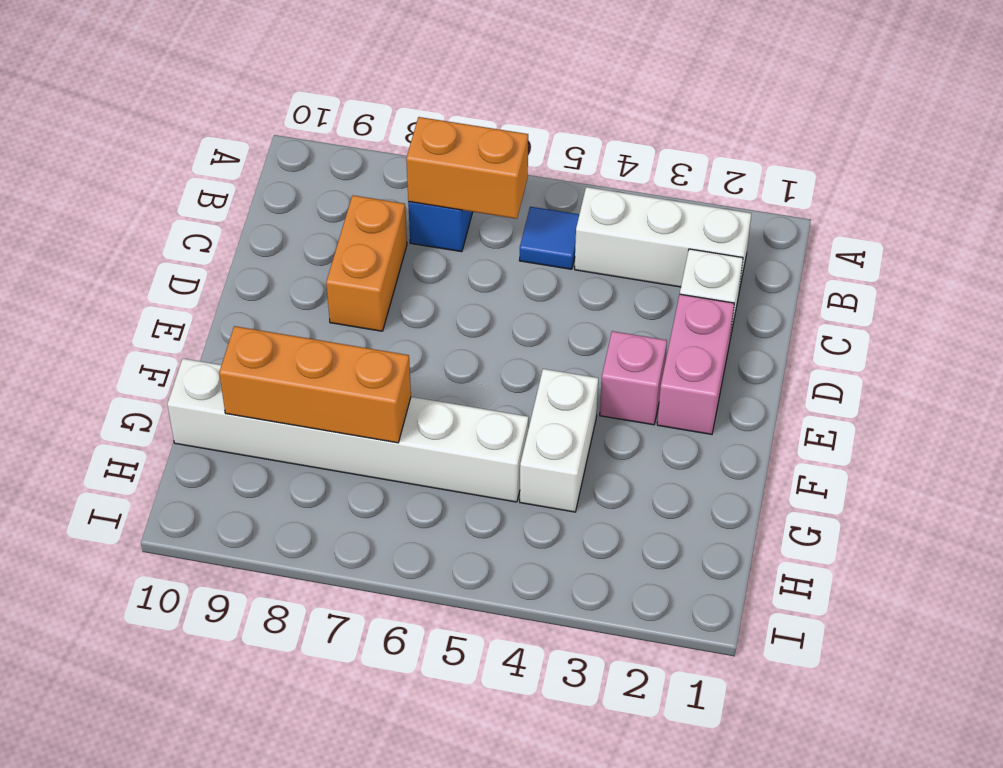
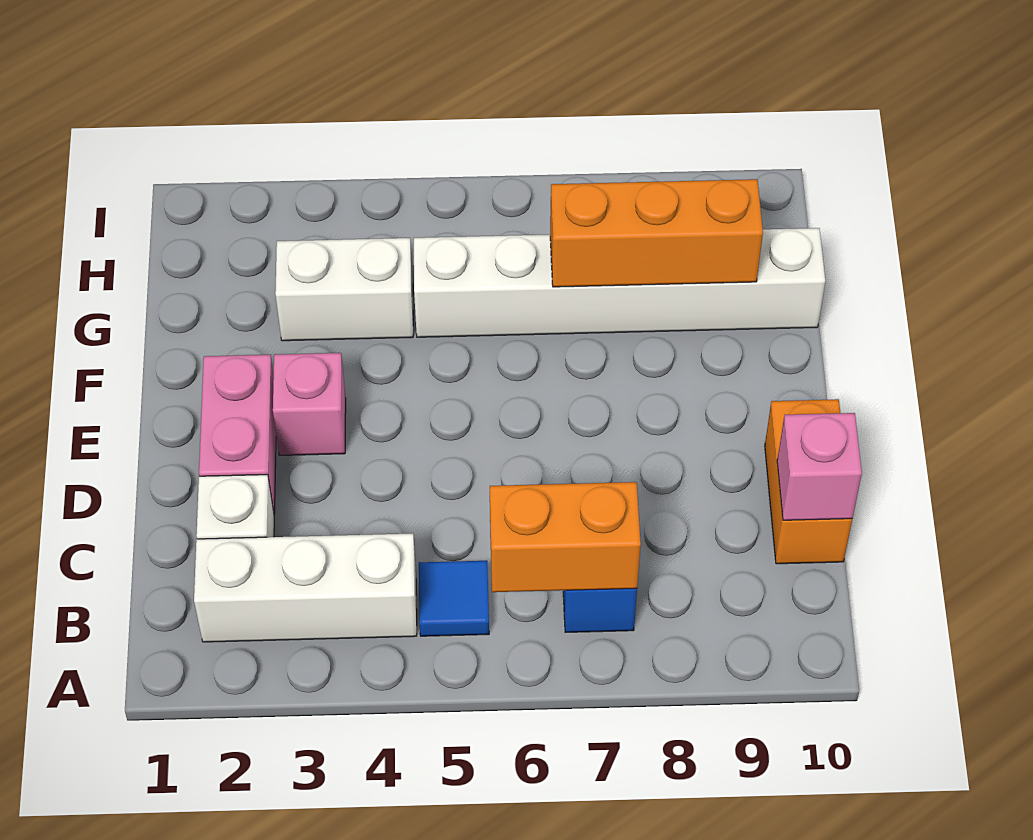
orange 1x2 brick [326,195,407,331] -> orange 1x2 brick moved to [765,399,852,564]
none -> pink 1x1 brick [777,413,862,520]
white 1x2 brick [520,369,598,512] -> white 1x2 brick turned to [275,238,413,341]

